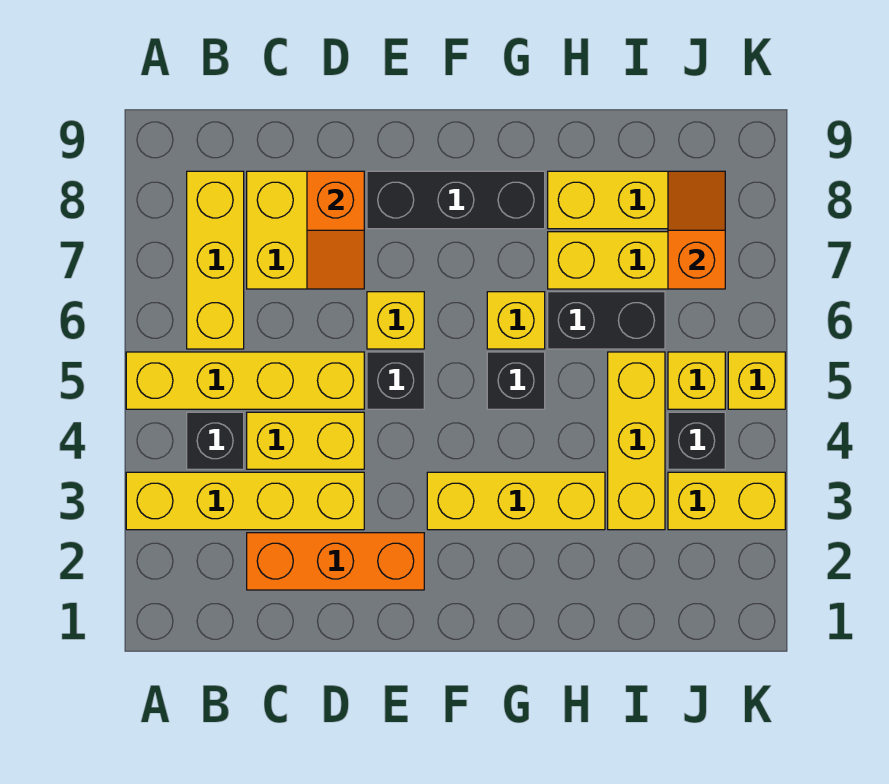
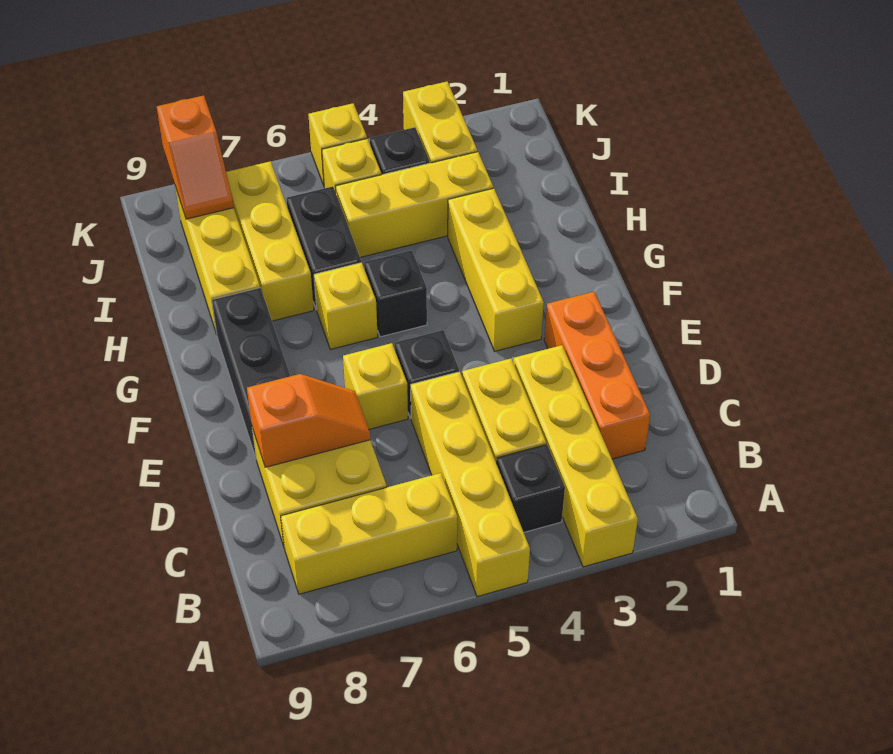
orange 1x2 slope [668,171,725,289] -> orange 1x2 slope turned to [157,95,234,219]

